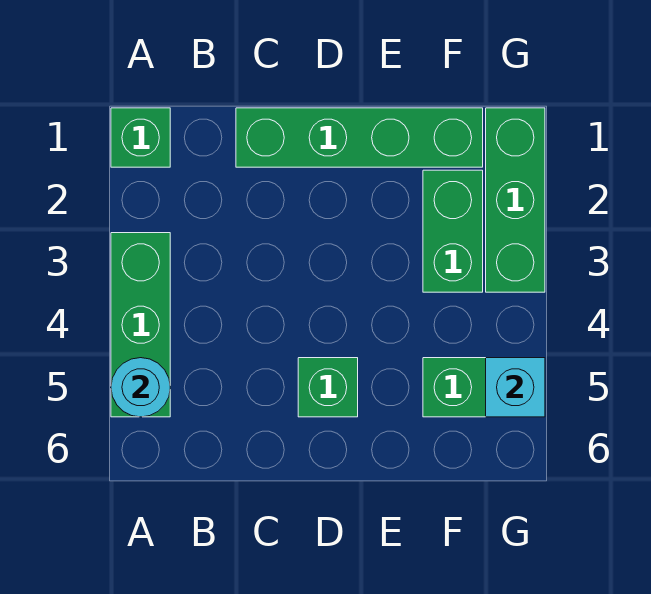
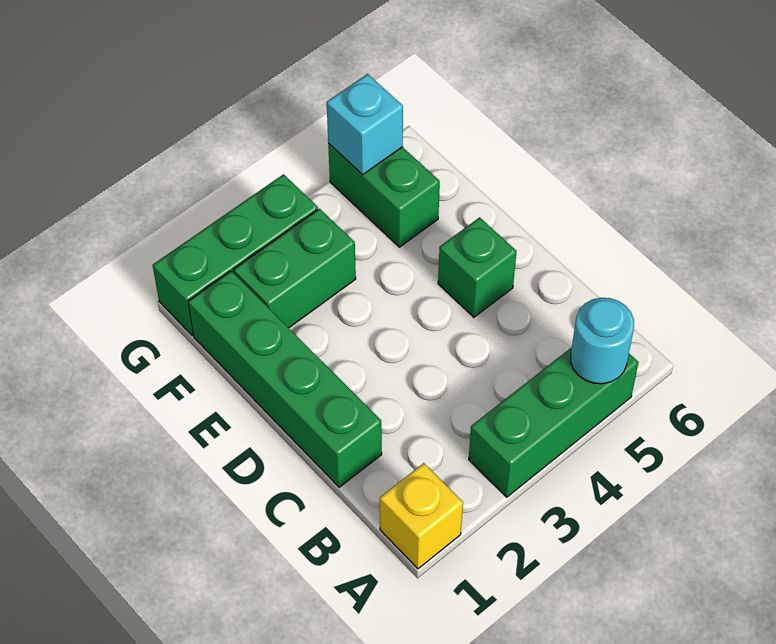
green 1x1 brick [111,108,170,167] -> yellow 1x1 brick [380,463,463,569]

